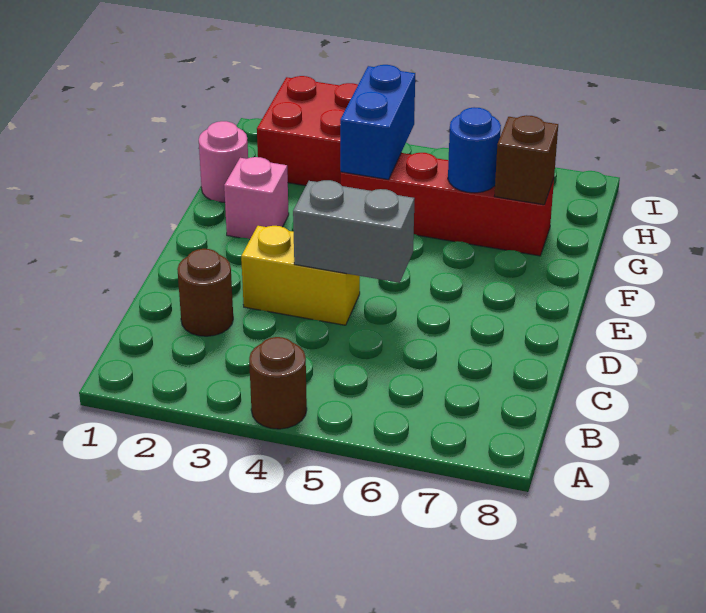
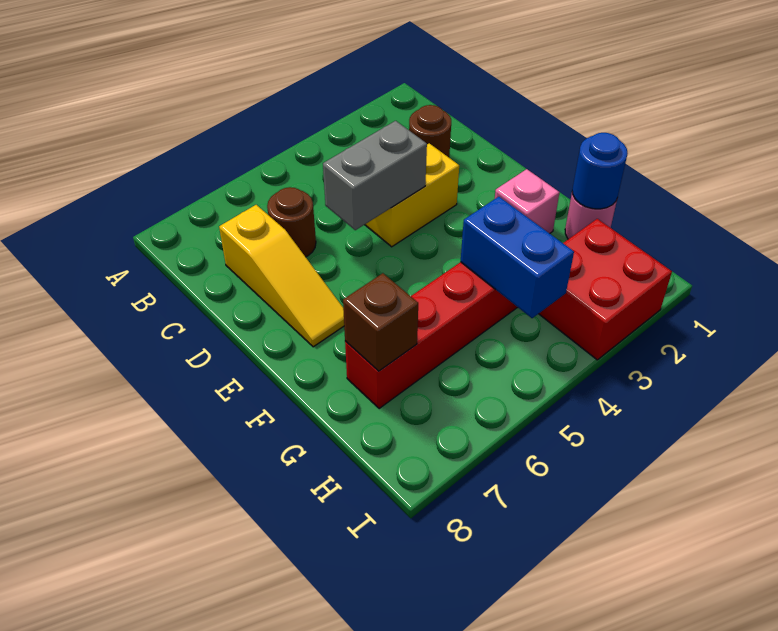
brown 1x1 round brick [249,337,307,429] -> brown 1x1 round brick moved to [267,187,316,257]
none -> yellow 1x3 slope [219,205,344,347]
blue 1x1 round brick [448,107,501,193] -> blue 1x1 round brick moved to [572,133,628,209]

